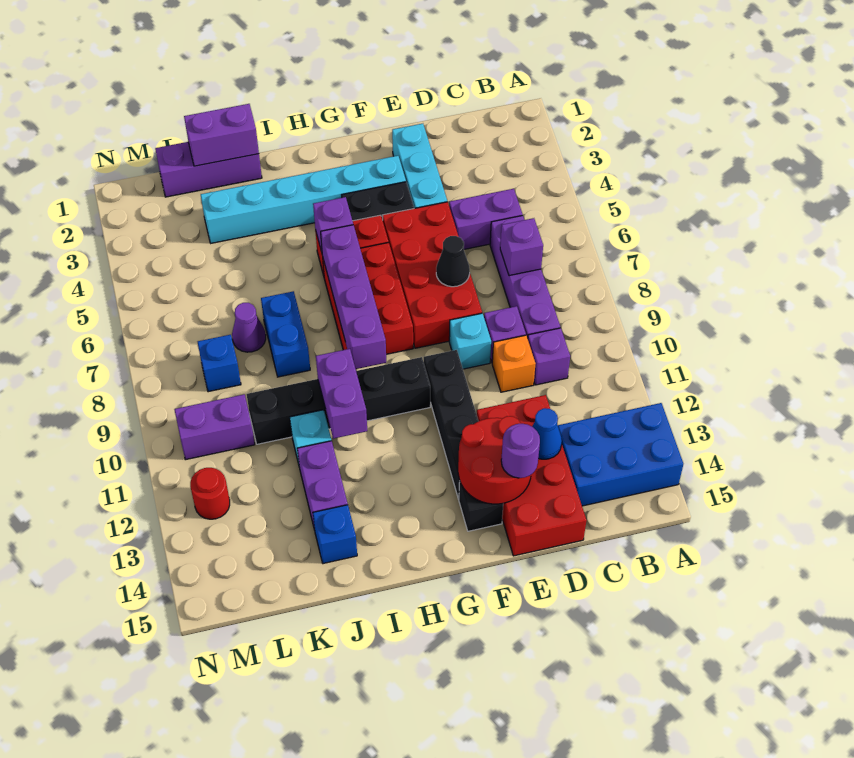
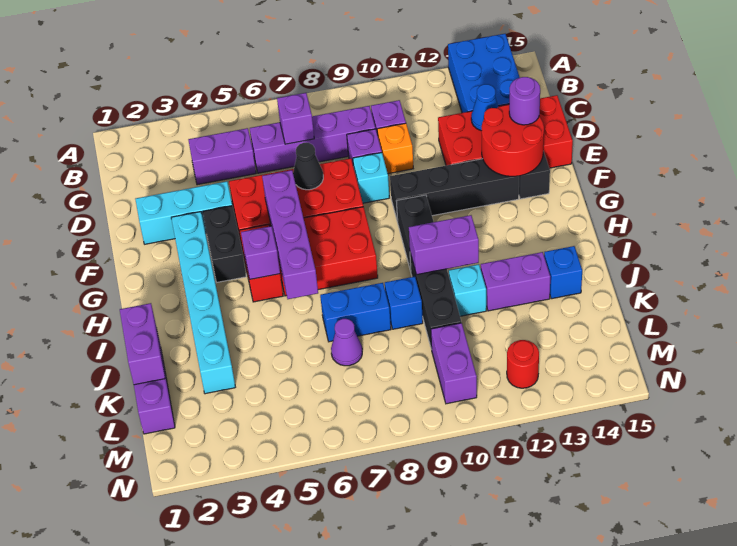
purple 1x2 brick [449,189,523,249] -> purple 1x2 brick turned to [188,128,256,185]
purple 1x4 brick [321,225,386,369] -> purple 1x4 brick turned to [262,170,318,299]
blue 1x1 brick [198,335,241,392] -> blue 1x1 brick moved to [385,277,423,329]

